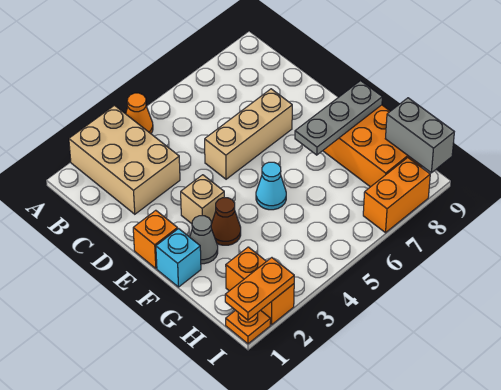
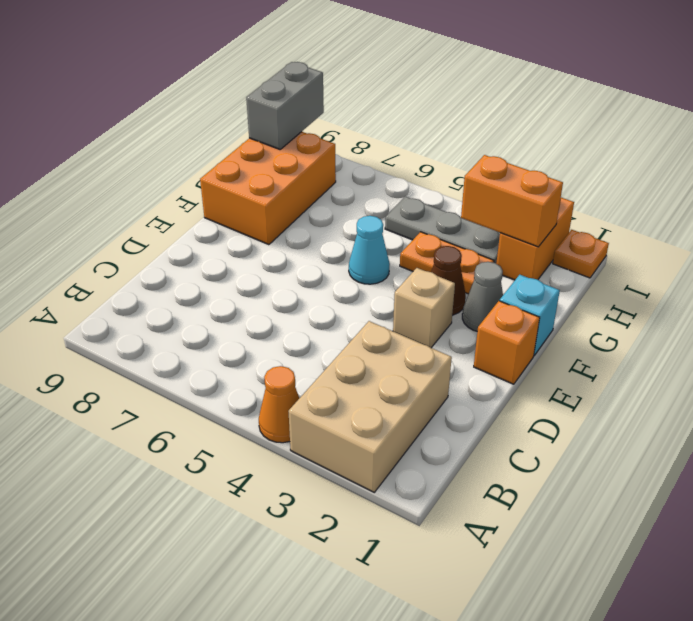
tan 1x3 brick [205,89,292,179] -> none
grey 1x3 plate [295,81,382,155] -> grey 1x3 plate moved to [385,196,500,263]
orange 1x2 plate [225,258,294,320] -> orange 1x2 plate moved to [400,232,494,294]
orange 1x2 brick [363,158,430,233] -> orange 1x2 brick moved to [461,155,563,247]

